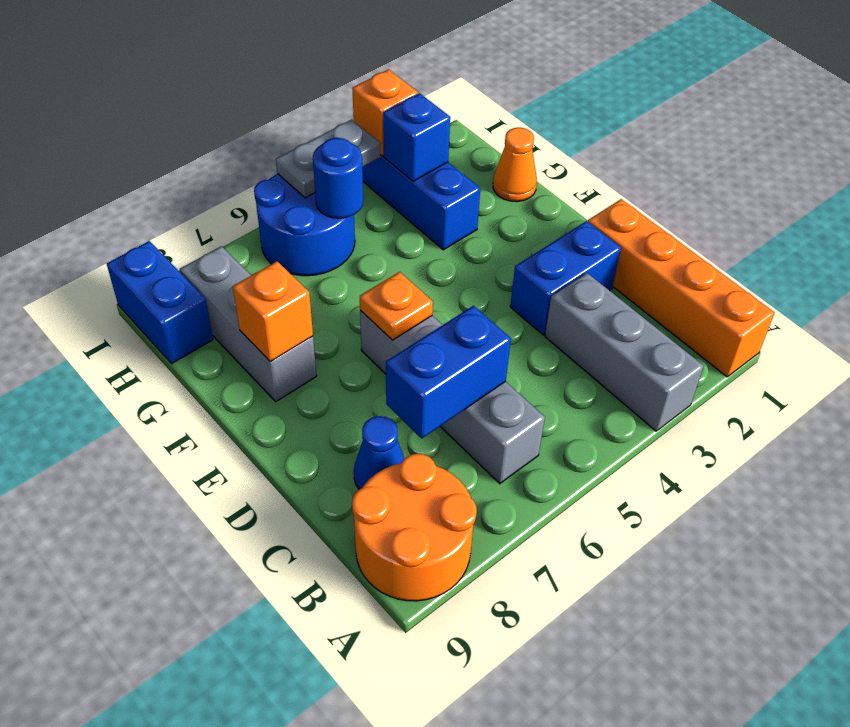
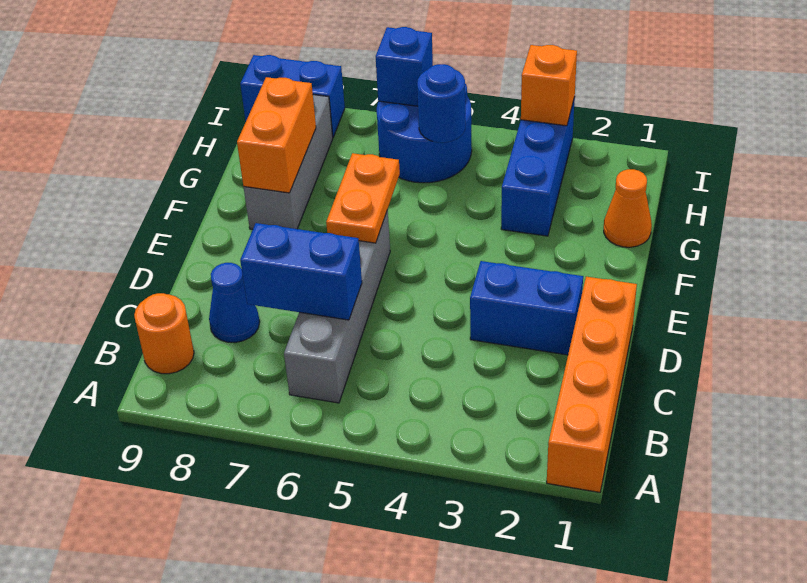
grey 1x3 brick [545,273,704,431] -> none
orange 2x2 round brick [352,454,477,601] -> orange 1x1 round brick [134,293,194,374]
orange 1x1 plate [360,272,433,340] -> orange 1x2 plate [326,153,400,243]
orange 1x1 brick [233,261,313,361] -> orange 1x2 brick [237,77,316,193]
blue 1x1 brick [383,93,450,181] -> blue 1x1 brick moved to [376,27,433,106]
blue 1x2 brick [107,241,213,364] -> blue 1x2 brick turned to [240,55,345,137]
grey 1x2 plate [276,120,381,198] -> none

